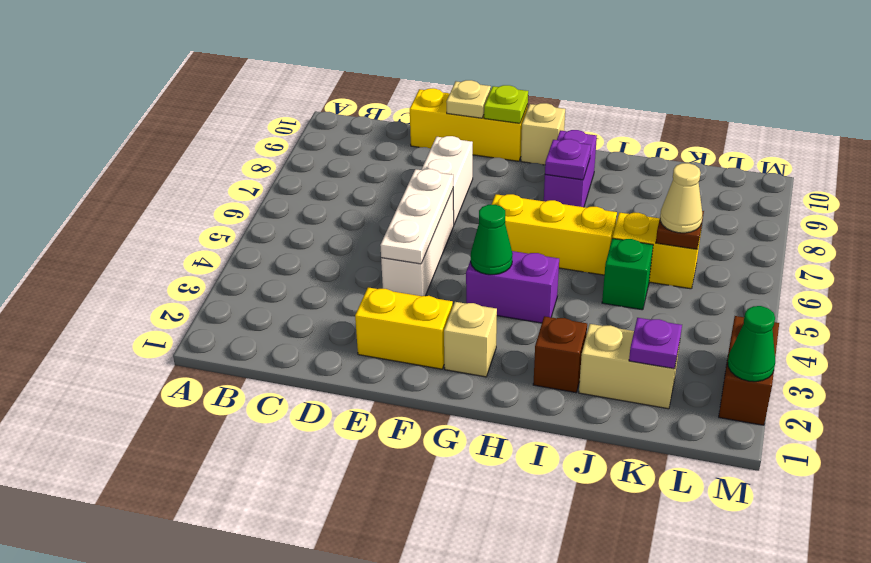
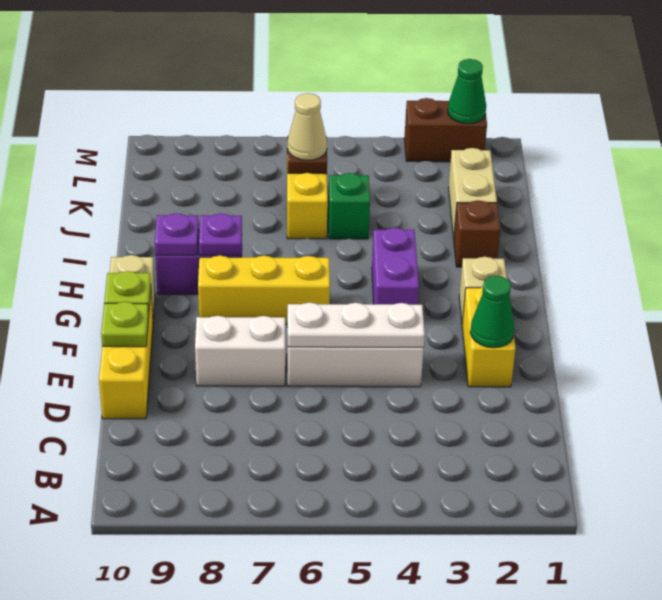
tan 1x1 plate [446,80,491,118] -> lime 1x1 plate [101,302,149,347]
green 1x1 cone [471,205,513,275] -> green 1x1 cone moved to [470,276,514,348]
yellow 1x3 brick [492,194,617,275] -> yellow 1x3 brick turned to [198,255,330,324]
purple 1x1 plate [629,318,682,369] -> purple 1x1 plate moved to [155,213,199,255]

